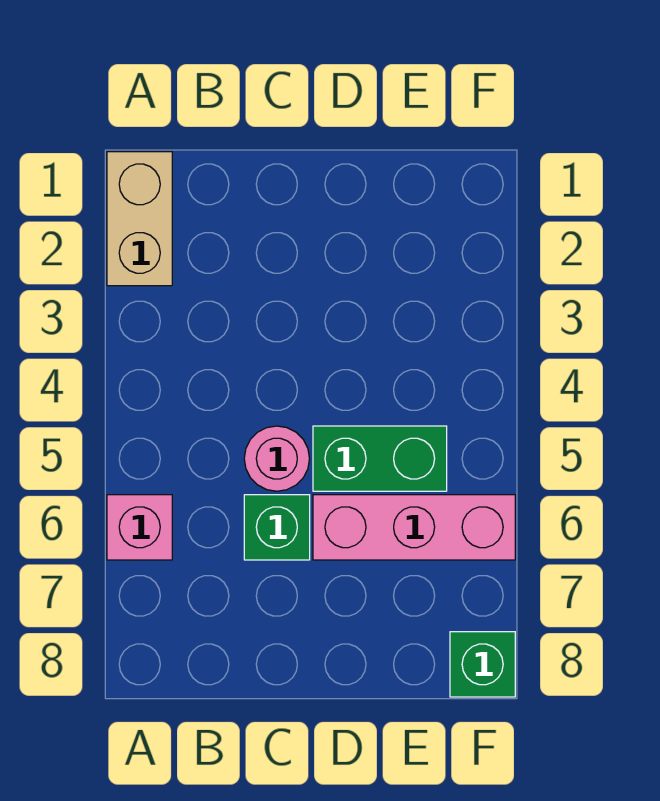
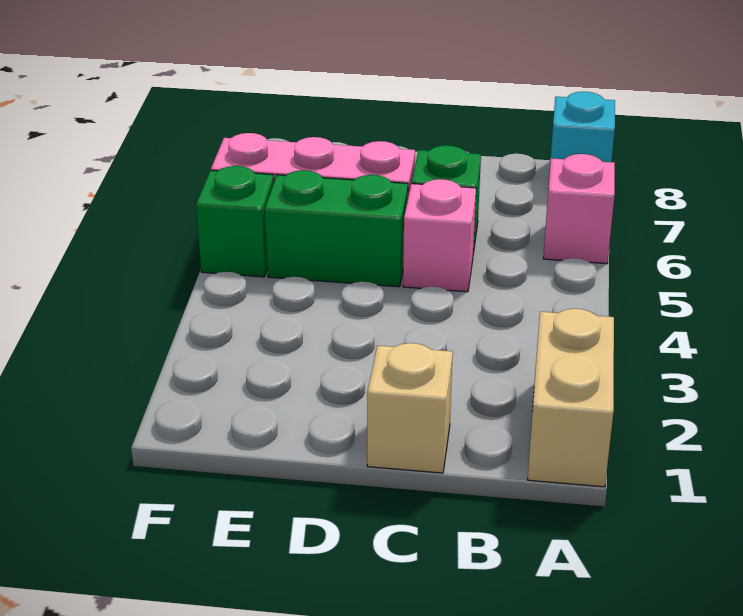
none -> cyan 1x1 brick [548,92,615,189]
none -> tan 1x1 brick [367,343,453,473]
pink 1x1 round brick [244,426,310,491] -> pink 1x1 brick [403,179,476,292]
green 1x1 brick [450,632,515,697] -> green 1x1 brick moved to [196,166,274,277]

